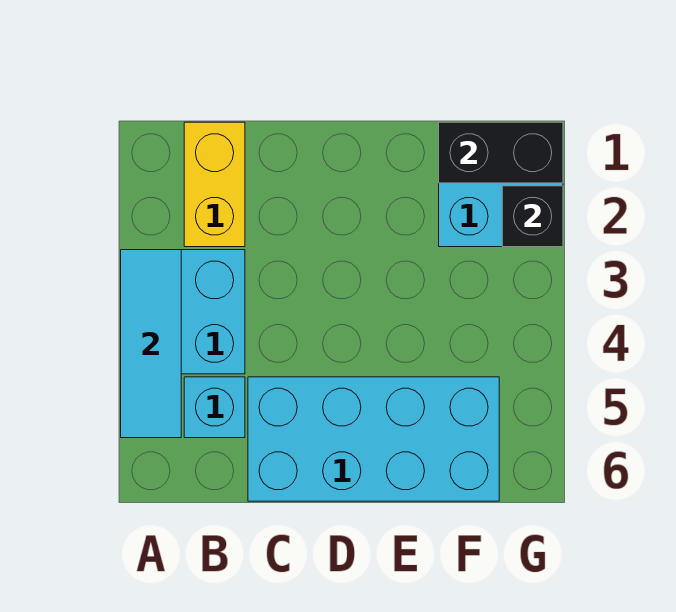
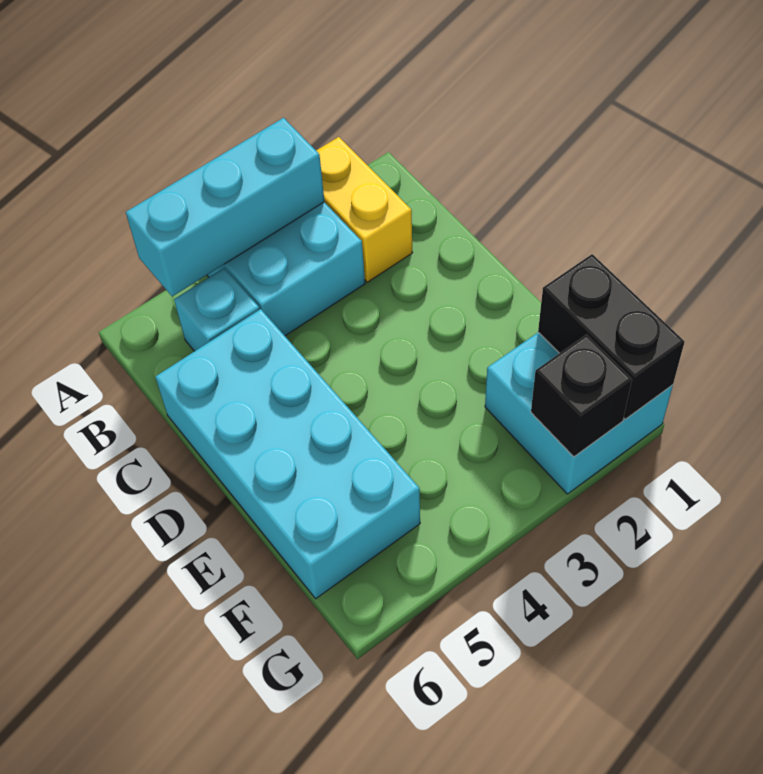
cyan 1x3 tile [121,250,181,438] -> cyan 1x3 brick [126,118,324,297]
yellow 1x2 brick [184,122,245,247] -> yellow 1x2 brick turned to [316,137,413,282]

